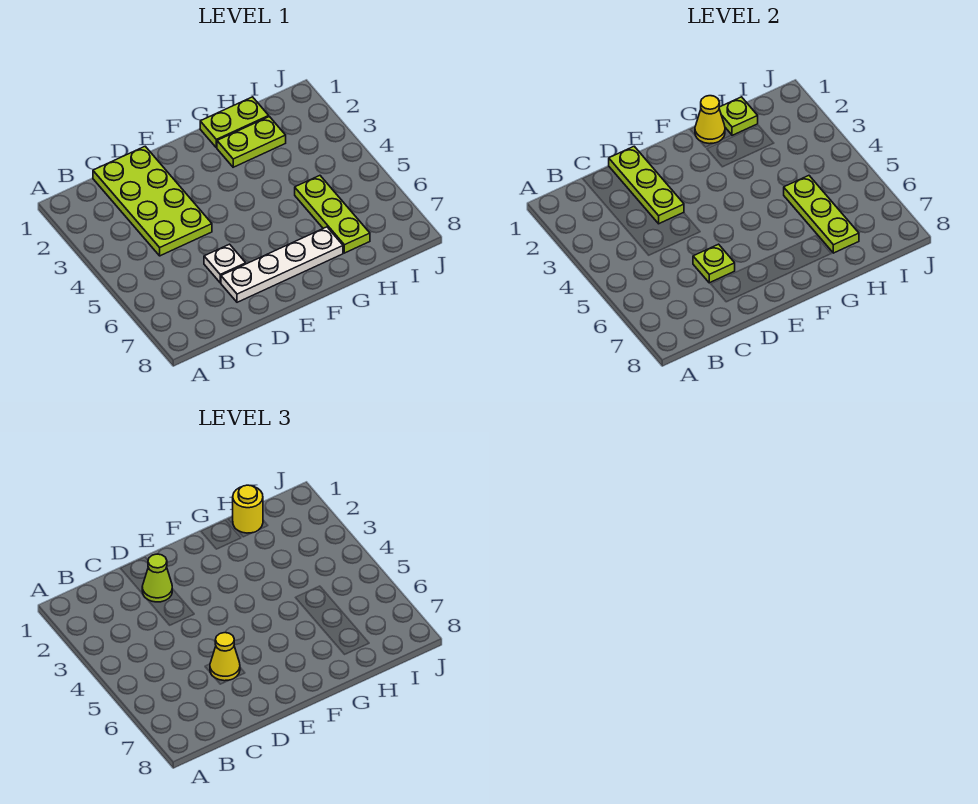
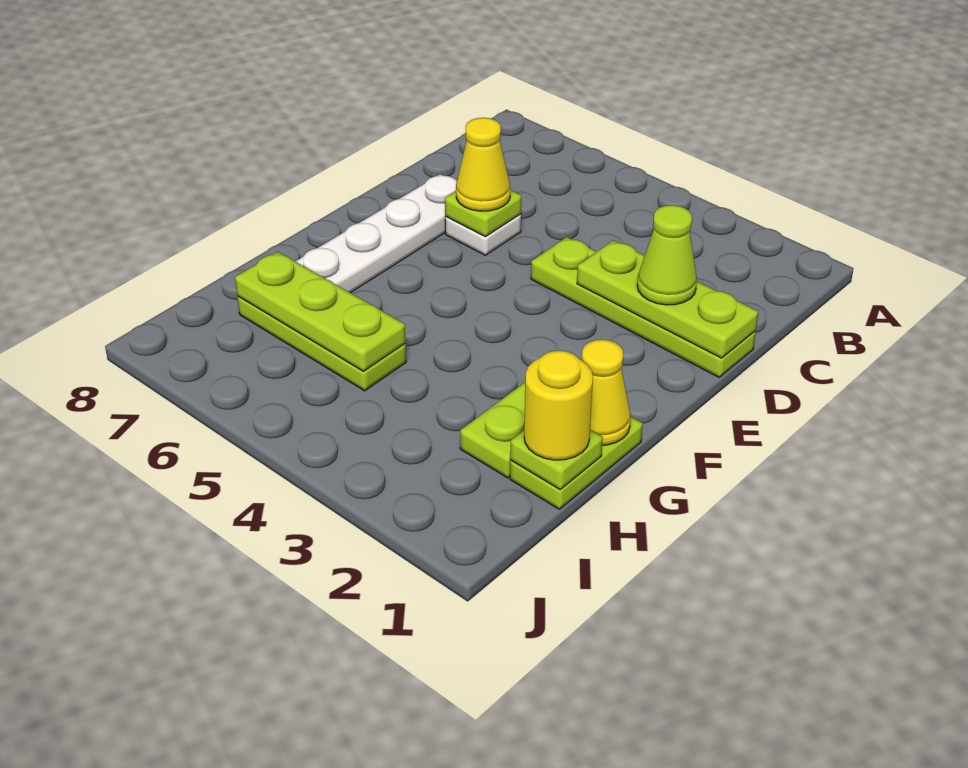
lime 2x4 plate [93,146,212,256] -> lime 1x4 plate [531,237,756,377]

